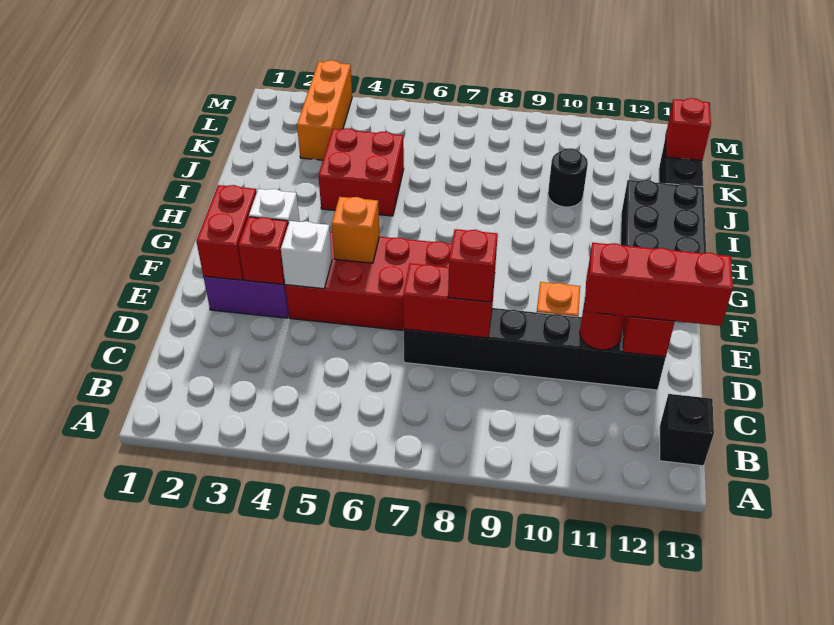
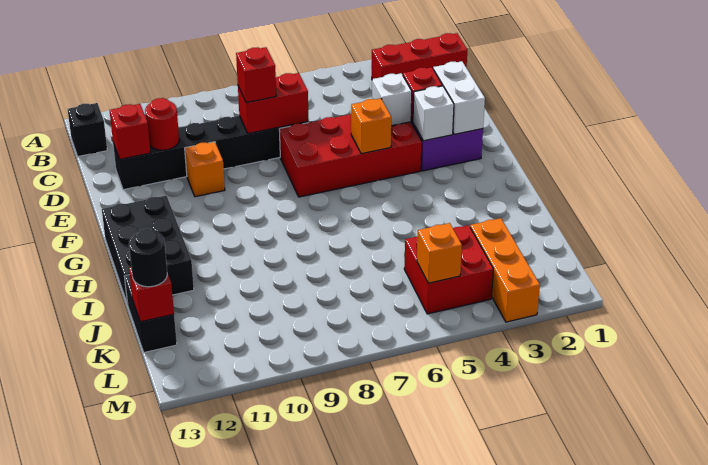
red 1x3 brick [584,243,733,326] -> red 1x3 brick moved to [371,33,467,79]
red 1x2 brick [196,185,257,280] -> white 1x2 brick [433,61,485,134]
red 2x2 brick [319,128,404,216] -> red 2x2 brick moved to [404,225,493,314]
black 1x1 round brick [548,148,588,207] -> black 1x1 round brick moved to [129,229,167,287]
none -> orange 1x1 brick [417,223,462,283]

